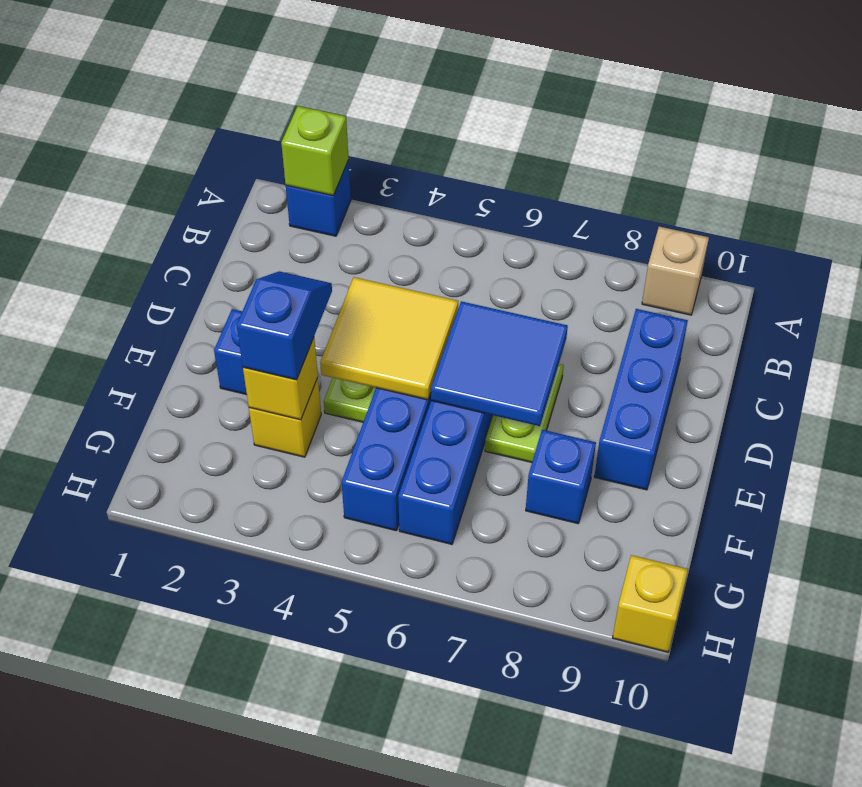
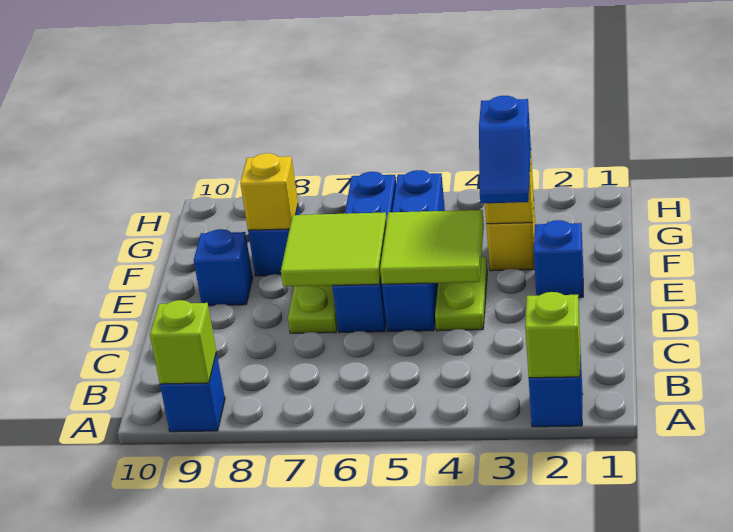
tan 1x1 brick [642,227,709,315] -> blue 1x1 brick [160,353,225,432]
none -> lime 1x1 brick [150,300,216,384]
blue 1x3 brick [594,309,688,490] -> blue 1x1 brick [194,229,253,306]
yellow 2x2 tile [320,277,458,400] -> lime 2x2 tile [380,210,484,284]
blue 2x2 tile [431,301,568,426] -> lime 2x2 tile [281,212,387,287]
yellow 1x1 brick [613,555,688,652] -> yellow 1x1 brick moved to [240,153,298,230]

